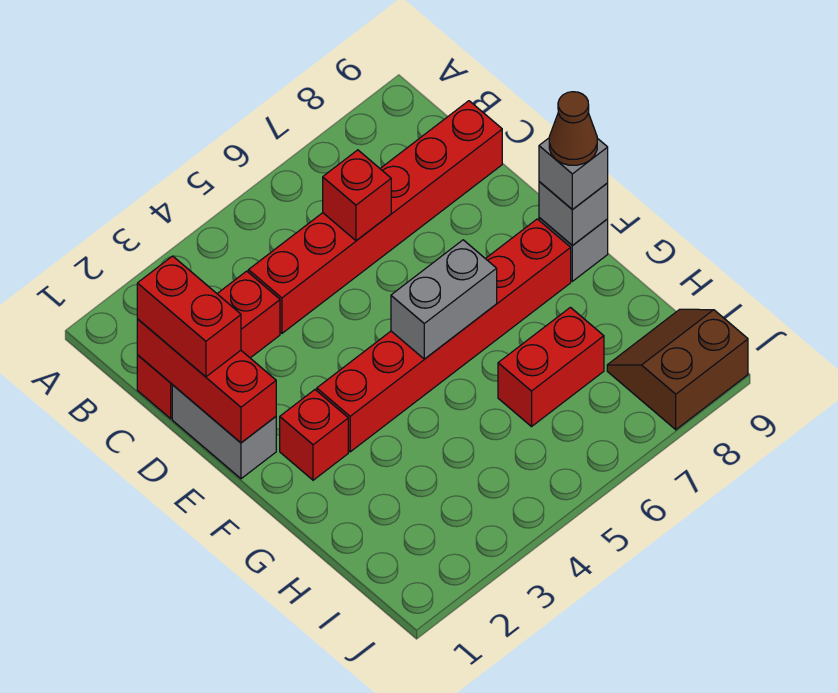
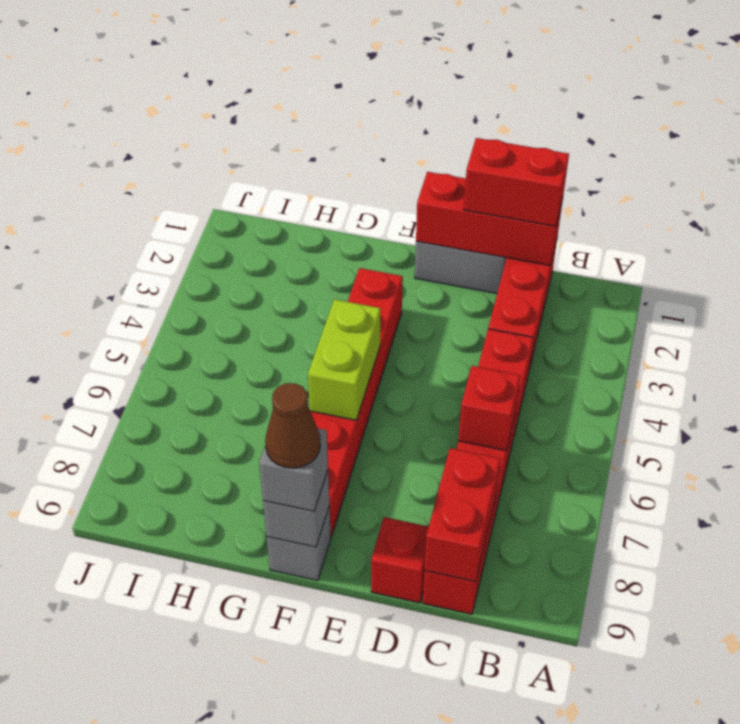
red 1x1 brick [280,390,348,480] -> red 1x1 brick moved to [371,517,429,603]
grey 1x2 brick [391,240,497,359] -> lime 1x2 brick [308,299,380,420]
red 1x2 brick [498,307,604,427] -> red 1x2 brick moved to [424,448,500,582]
brown 2x2 slope [607,309,748,430] -> none

